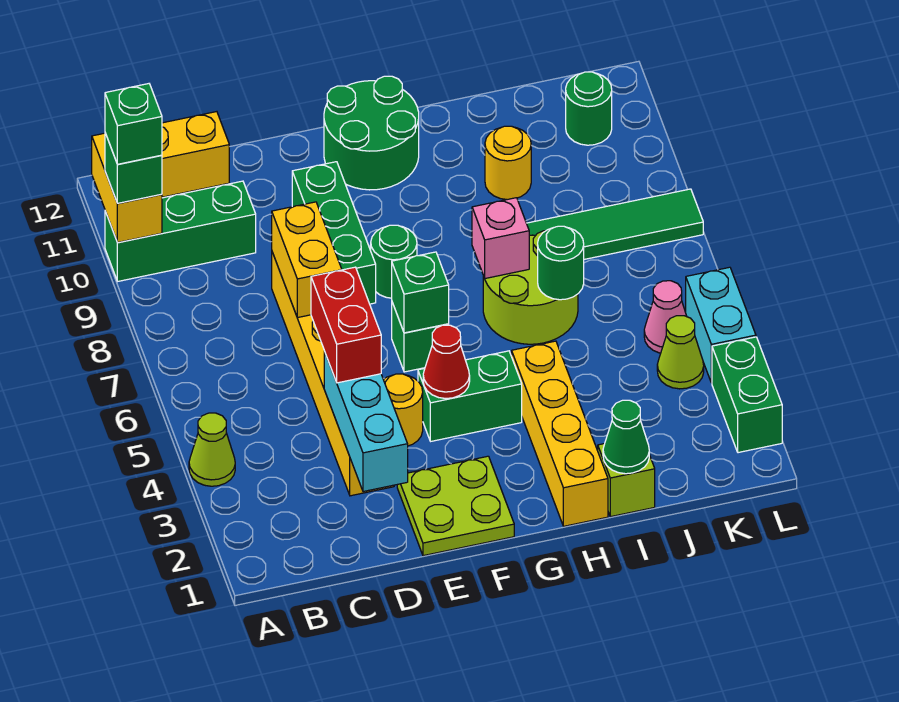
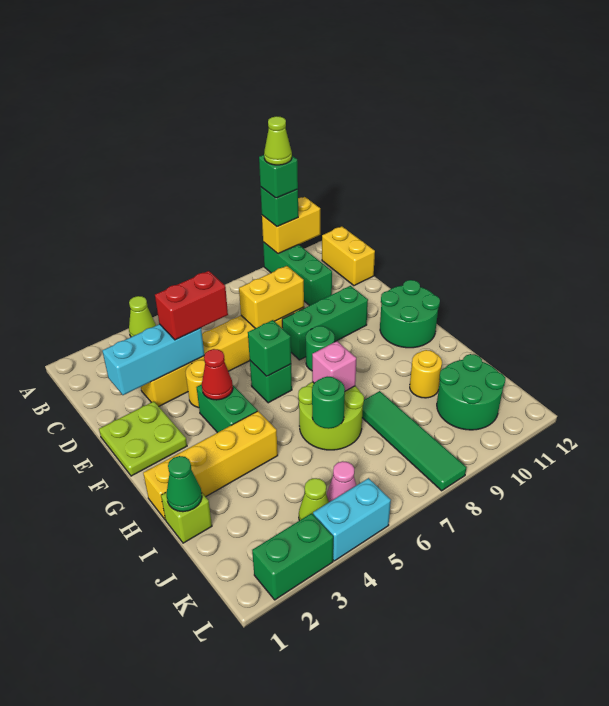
none -> lime 1x1 cone [264,116,292,165]
green 1x1 round brick [566,72,612,145] -> green 2x2 round brick [437,354,505,430]

